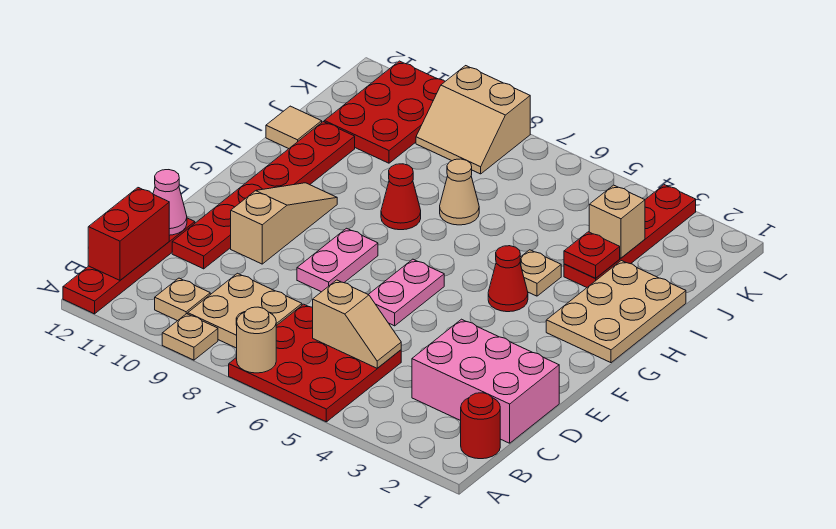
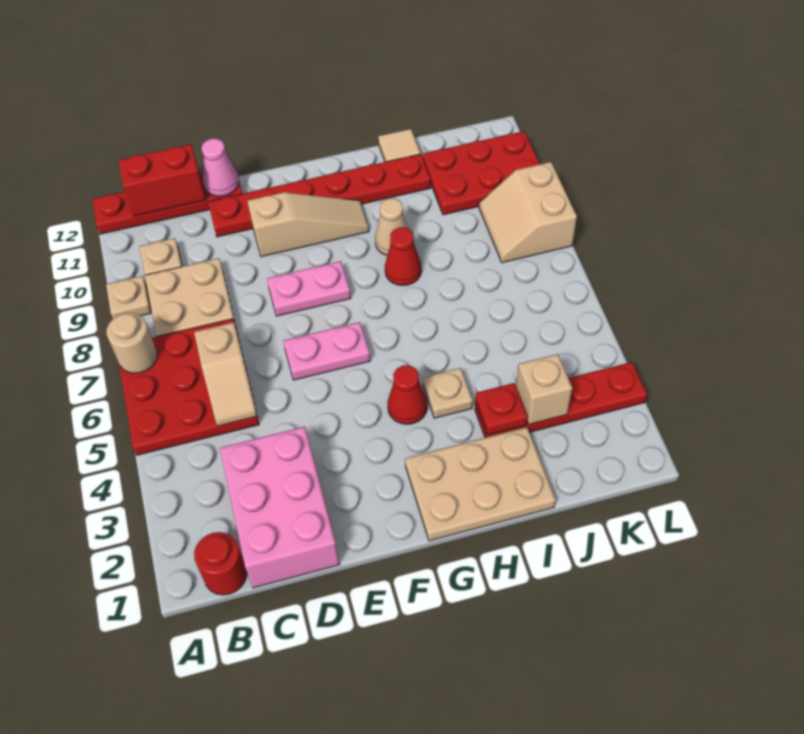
tan 1x1 cone [440,159,479,225] -> tan 1x1 cone moved to [375,198,409,255]

